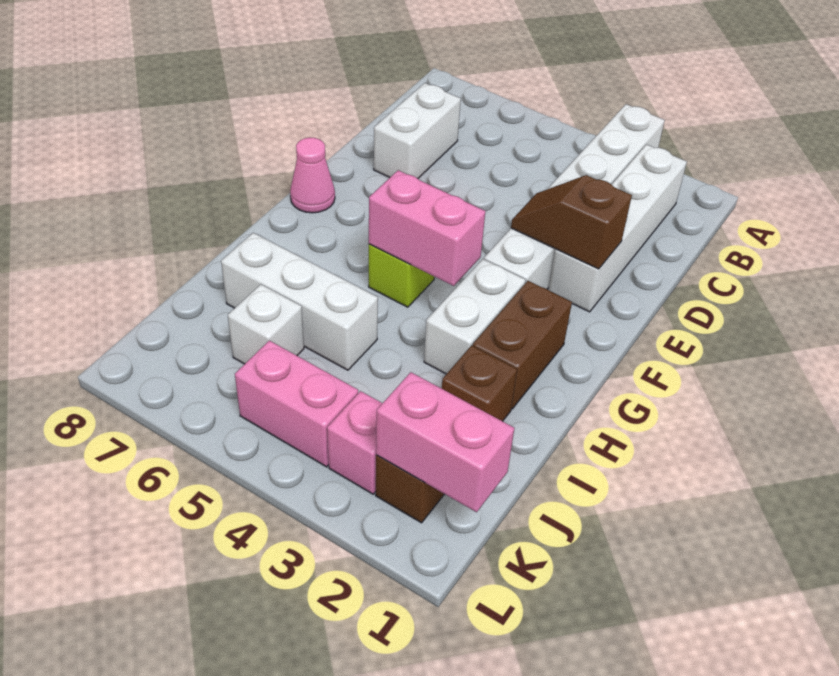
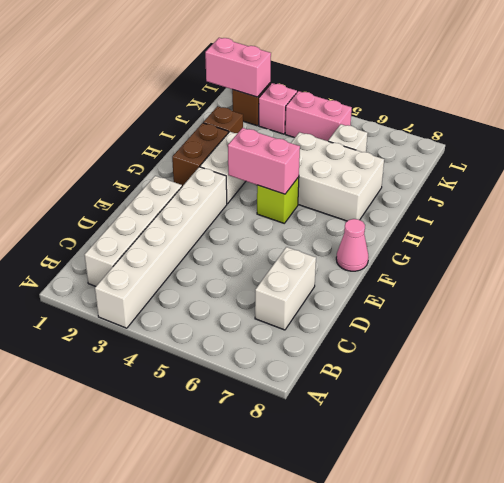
brown 1x2 slope [511,175,632,269] -> none
white 1x3 brick [221,233,378,370] -> white 2x3 brick [291,132,384,221]

